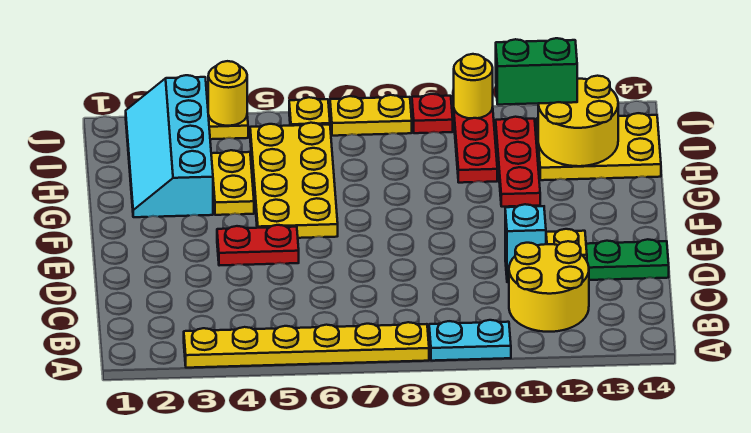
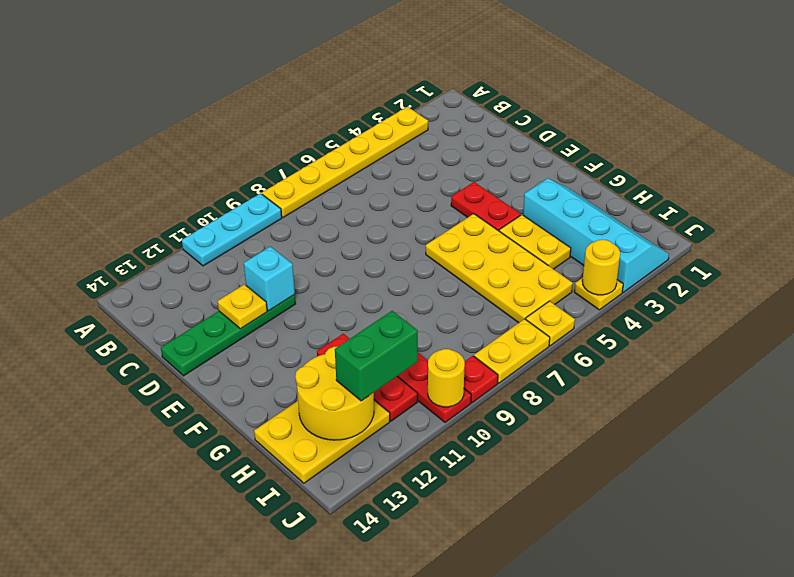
cyan 1x2 plate [429,320,511,361] -> cyan 1x3 plate [182,193,282,266]
yellow 2x2 round brick [509,241,589,332] -> none
red 1x2 plate [217,225,299,266] -> red 1x2 plate turned to [451,182,521,231]

